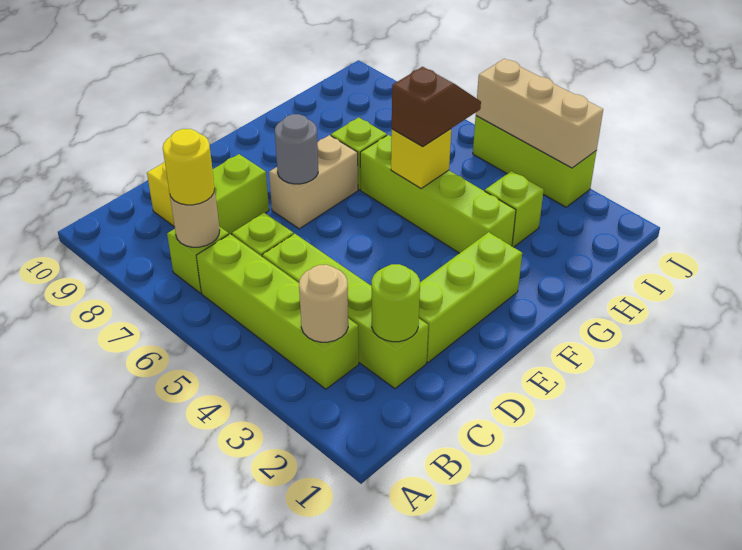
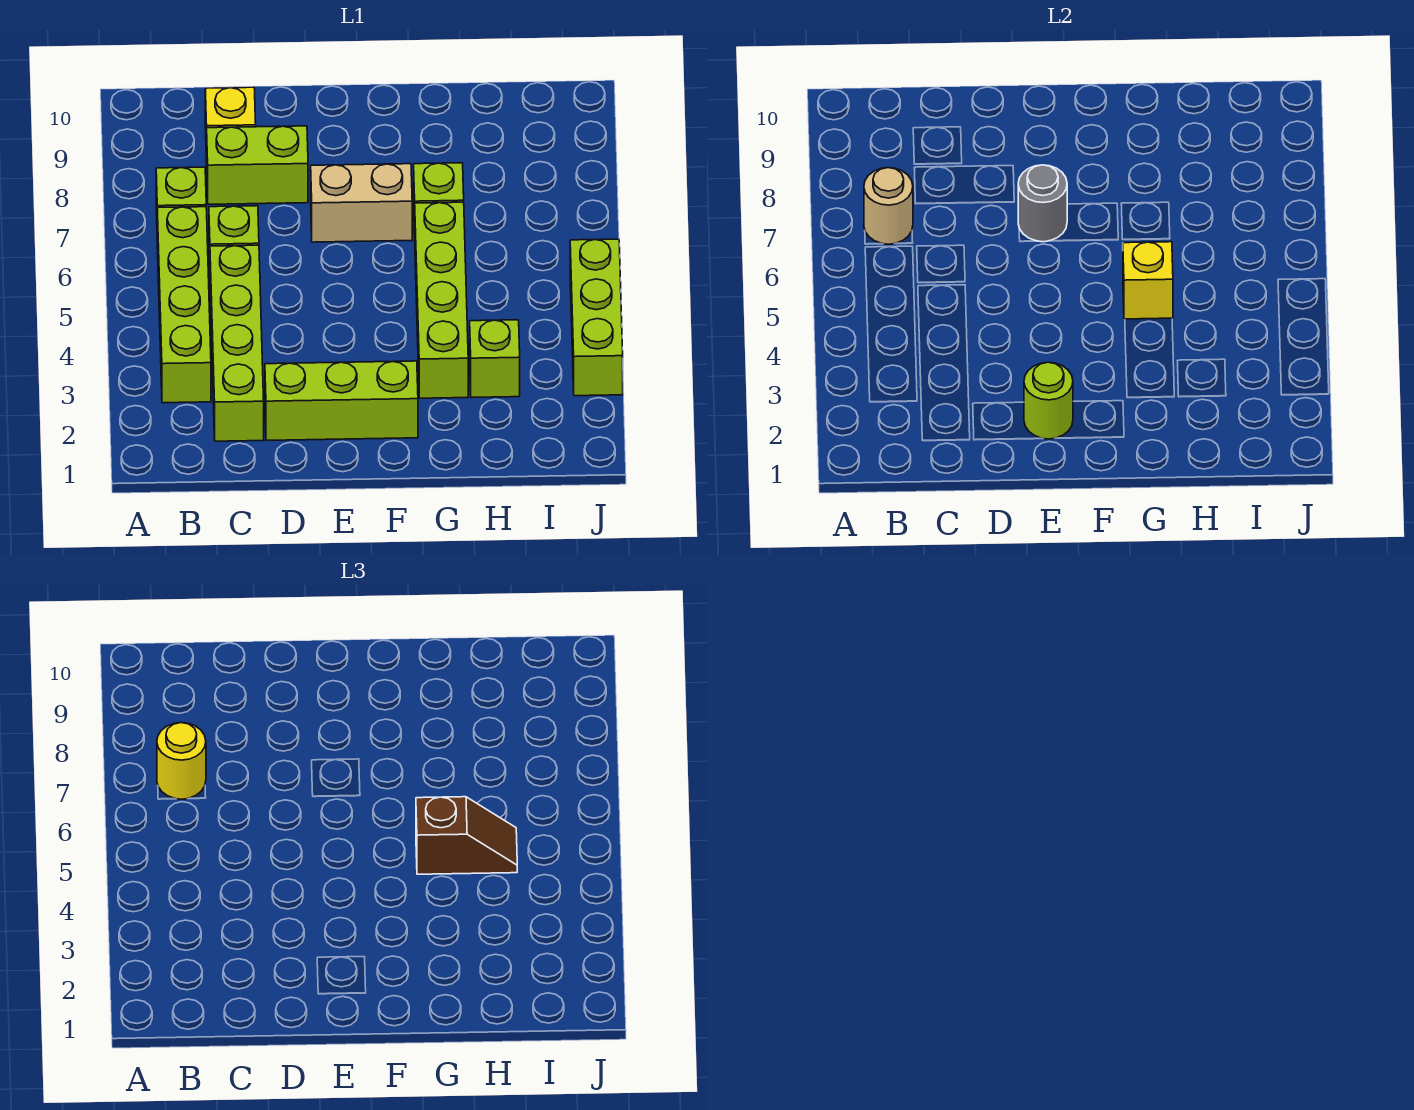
tan 1x1 round brick [299,265,348,342] -> none
lime 1x1 round brick [372,264,420,342] -> lime 1x1 round brick moved to [1024,362,1073,439]
tan 1x3 brick [476,59,603,168] -> none

